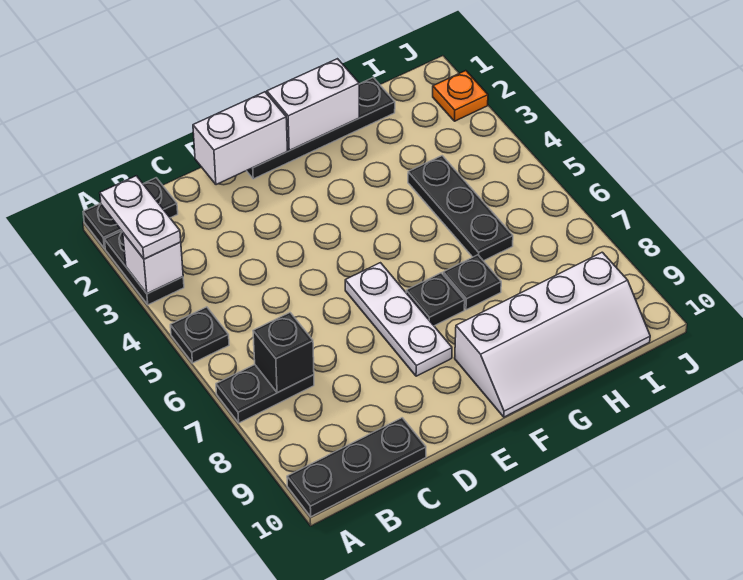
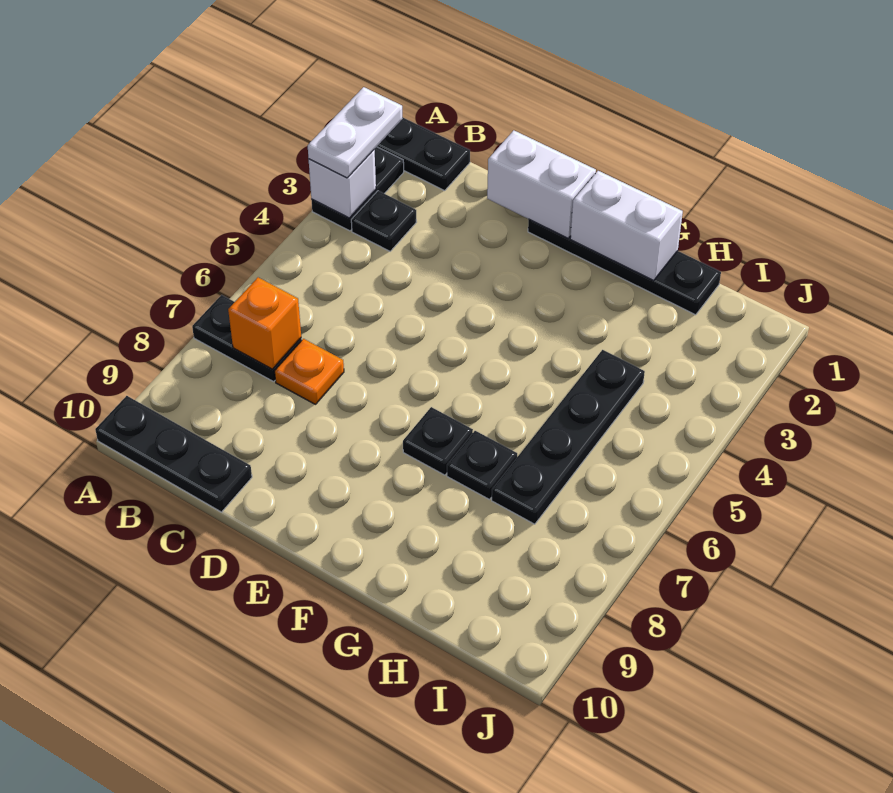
black 1x1 plate [170,307,229,363] -> black 1x1 plate moved to [351,191,416,251]
black 1x1 brick [253,313,314,393] -> orange 1x1 brick [228,277,301,369]
white 1x3 plate [345,263,452,376] -> none
white 2x4 slope [455,252,650,417] -> none
black 1x3 plate [408,156,513,261] -> black 1x4 plate [492,350,645,524]
orange 1x1 plate [433,71,488,121] -> orange 1x1 plate moved to [275,339,344,404]

